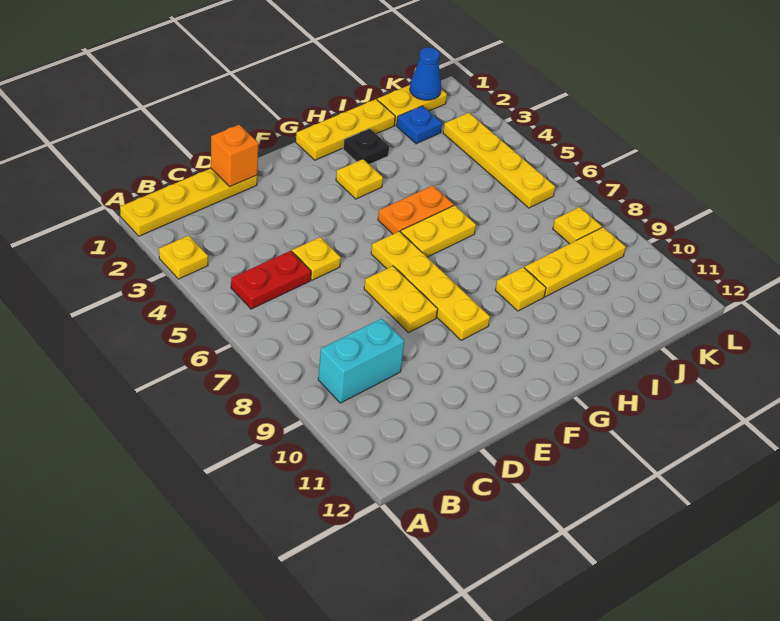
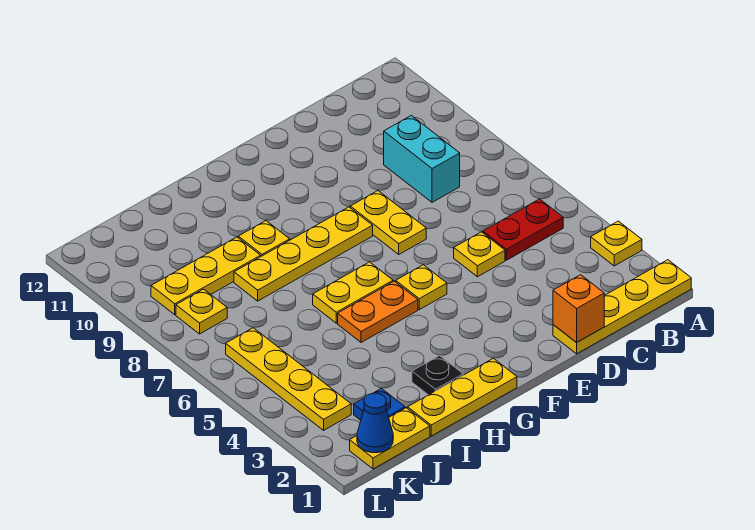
cyan 1x2 brick [318,318,404,403] -> cyan 1x2 brick turned to [384,115,460,202]
yellow 1x4 plate [371,231,490,341] -> yellow 1x4 plate turned to [234,207,373,301]
yellow 1x1 plate [336,159,383,199] -> yellow 1x1 plate moved to [396,265,447,310]

